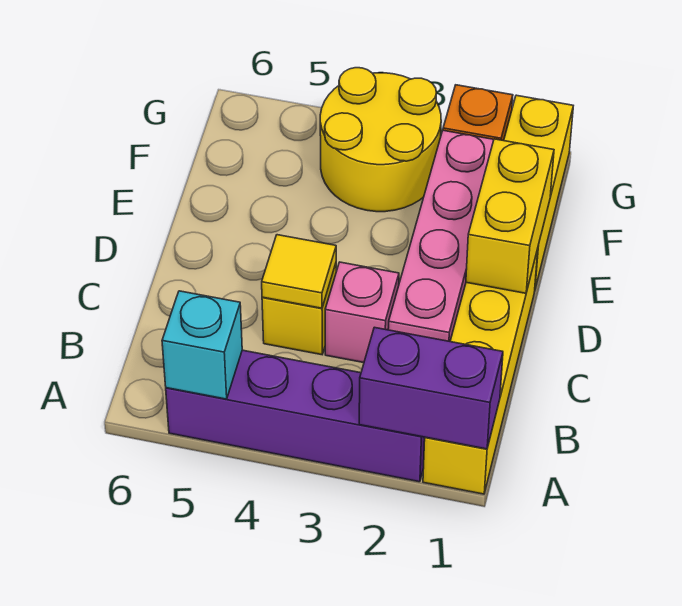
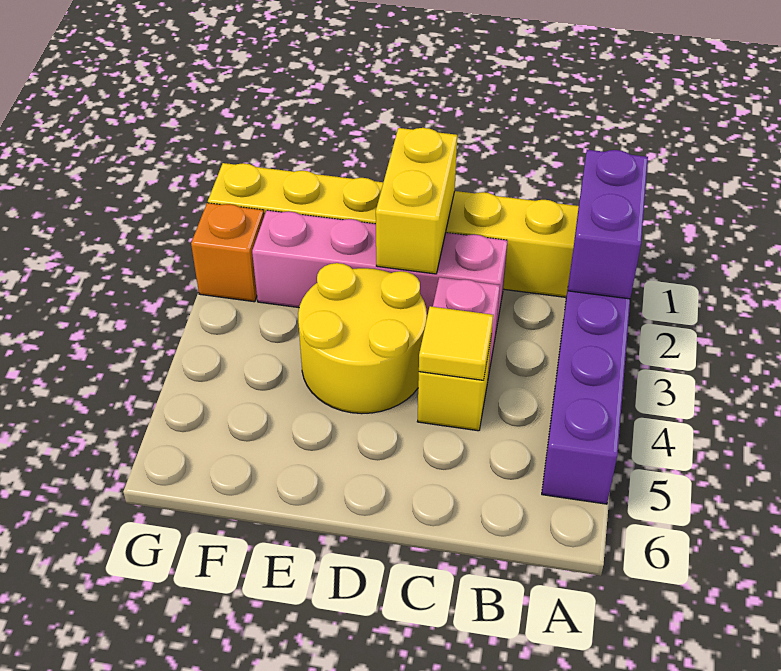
cyan 1x1 brick [162,291,242,399] -> none
yellow 1x2 brick [466,139,554,293] -> yellow 1x2 brick turned to [376,128,457,274]
yellow 2x2 round brick [320,68,441,212] -> yellow 2x2 round brick moved to [298,263,427,414]

